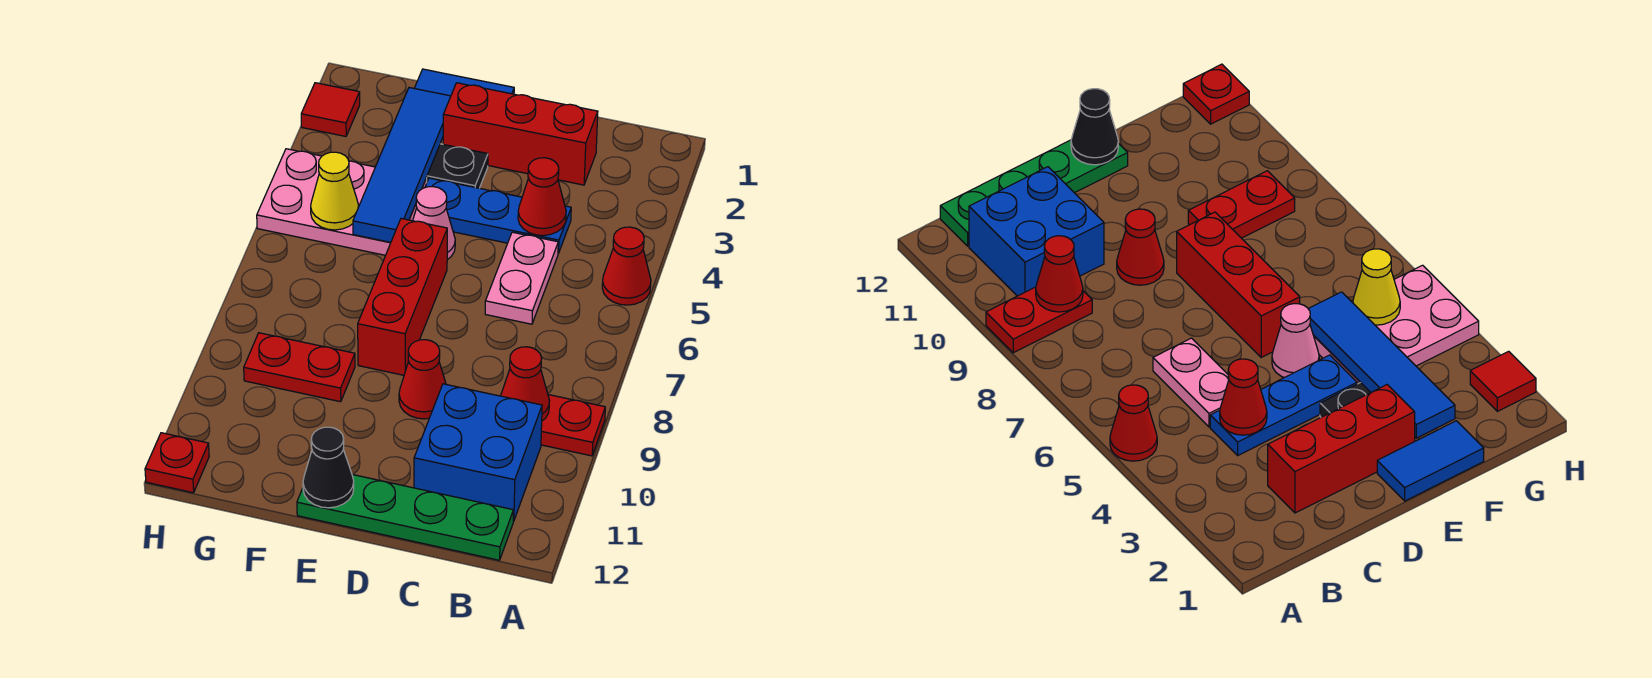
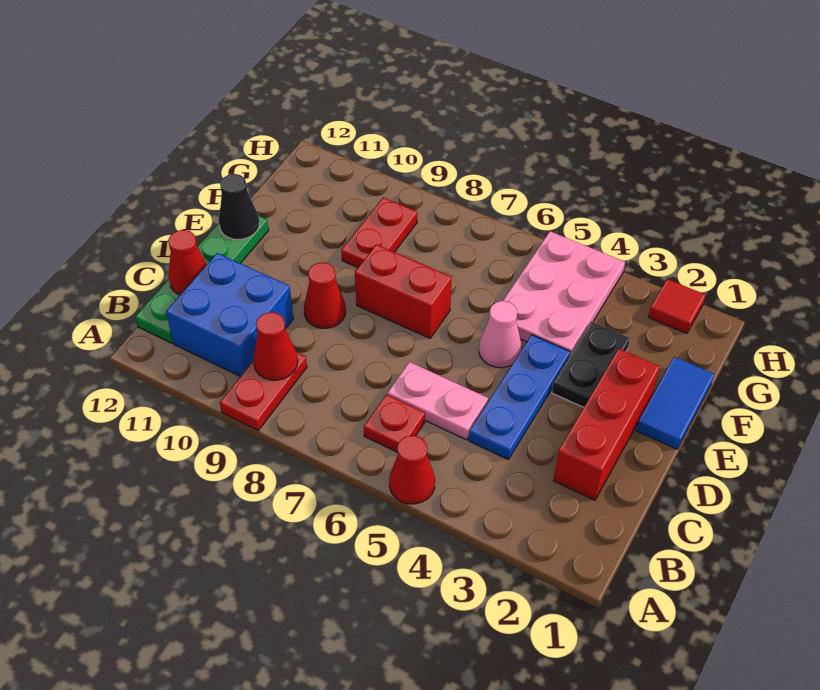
red 1x1 cone [518,158,566,236] -> red 1x1 cone moved to [168,230,207,295]
red 1x3 brick [358,219,447,375] -> red 1x2 brick [355,244,452,338]
blue 1x4 tile [353,88,451,242] -> none
yellow 1x1 cone [311,152,359,230] -> none
red 1x1 plate [145,433,209,493] -> red 1x1 plate moved to [364,395,425,452]

